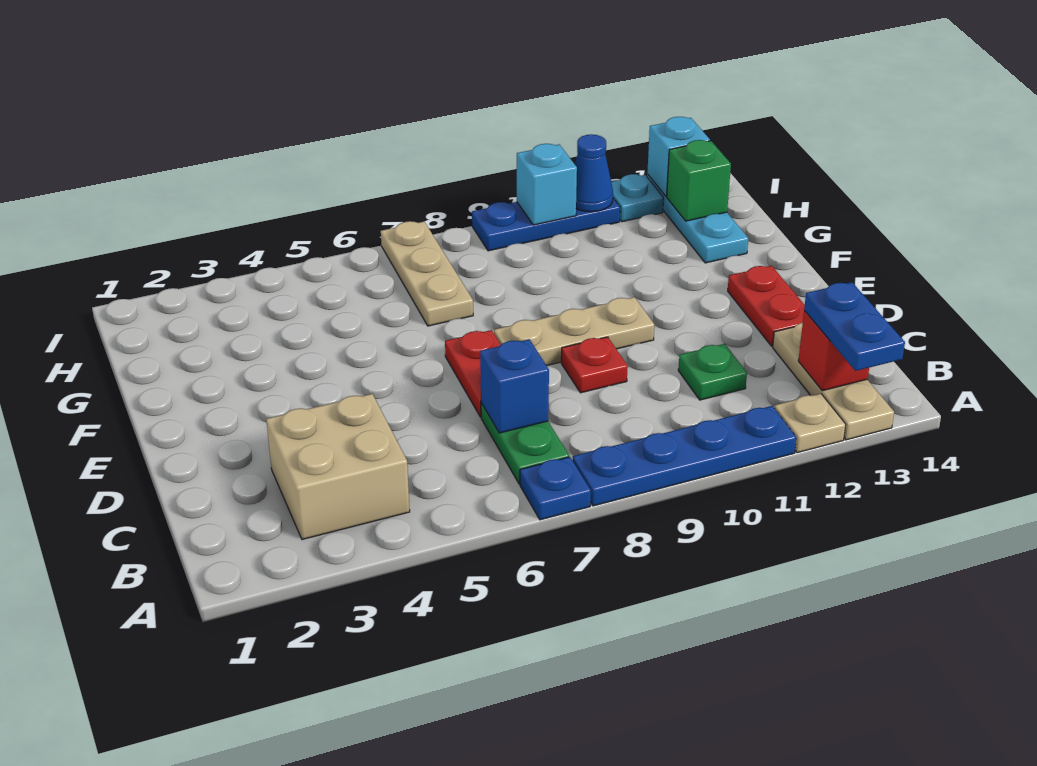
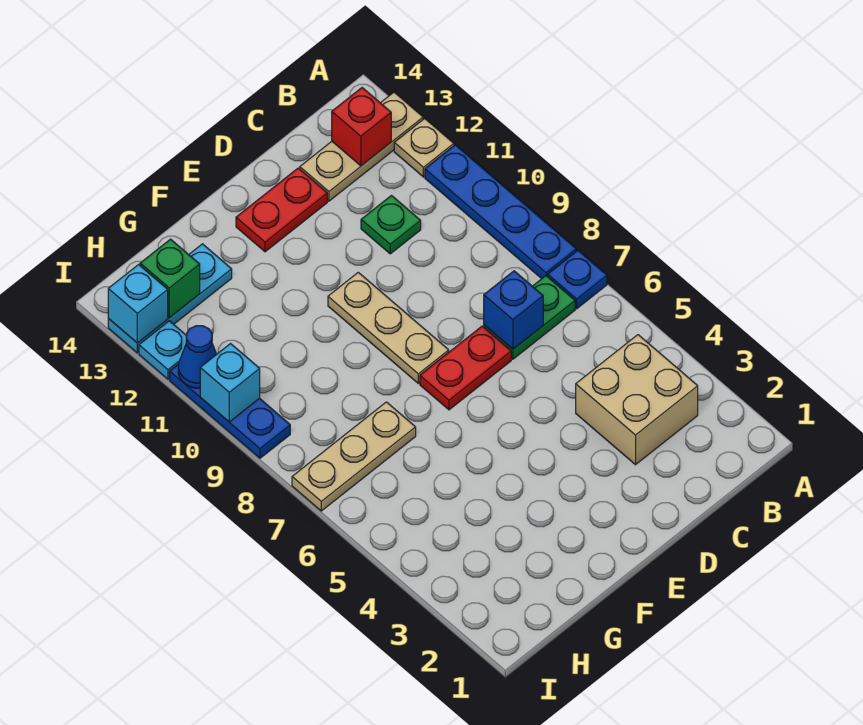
blue 1x2 plate [804,282,905,371] -> none
red 1x1 plate [561,337,628,393] -> none

